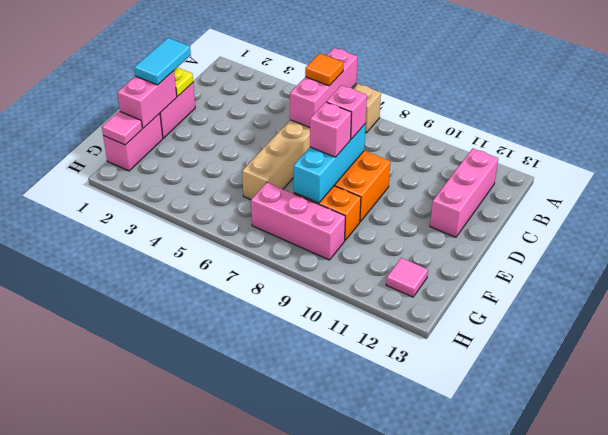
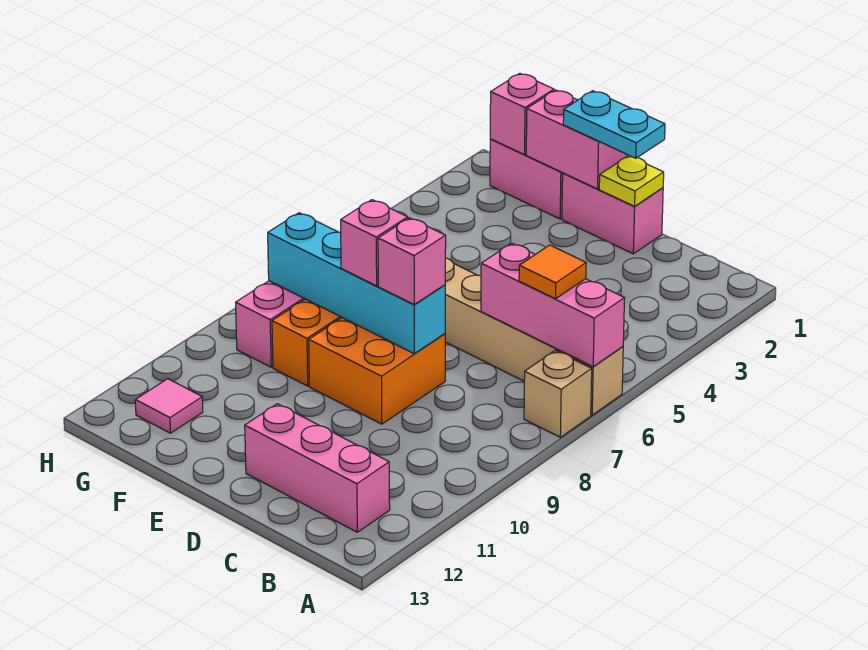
cyan 1x2 tile [134,38,191,85] -> cyan 1x2 plate [563,91,665,158]
cyan 1x3 brick [294,124,366,203] -> cyan 1x4 brick [268,213,445,354]
pink 1x1 tile [102,111,142,145] -> pink 1x1 brick [490,73,554,155]

